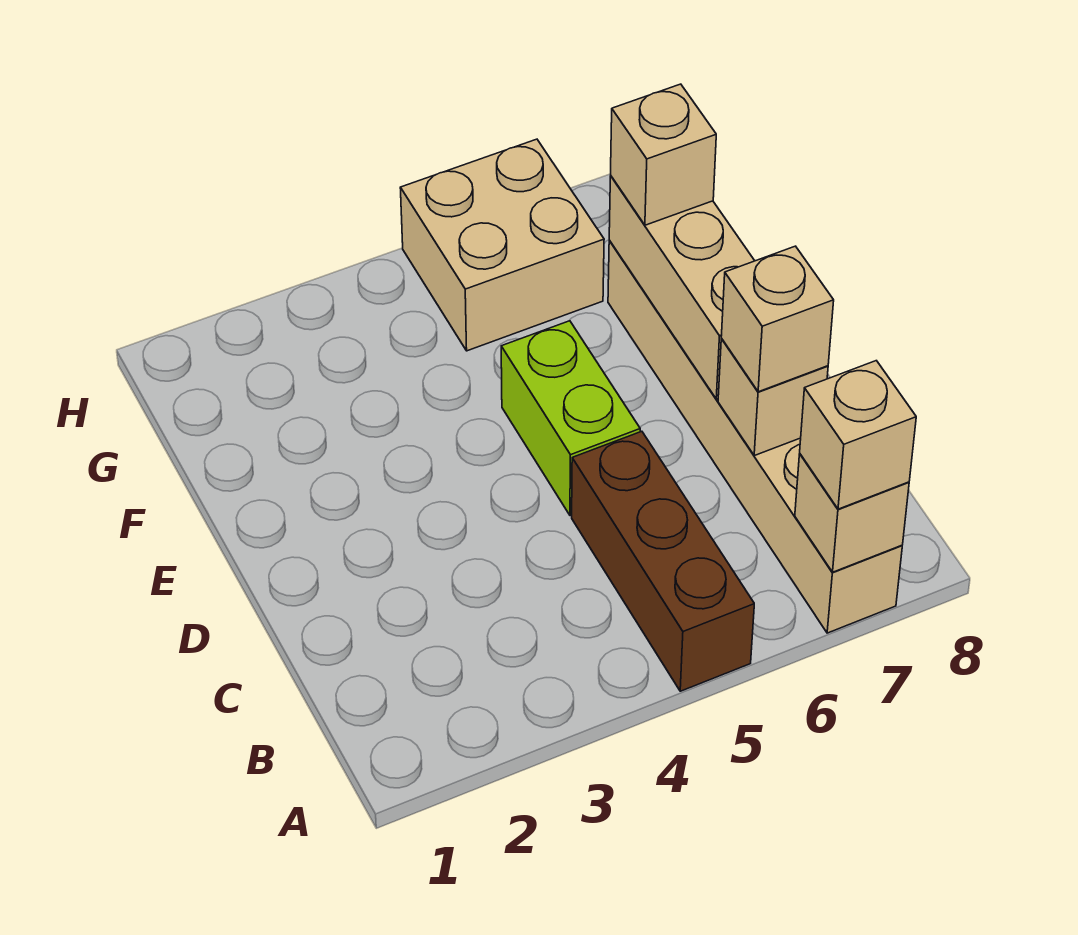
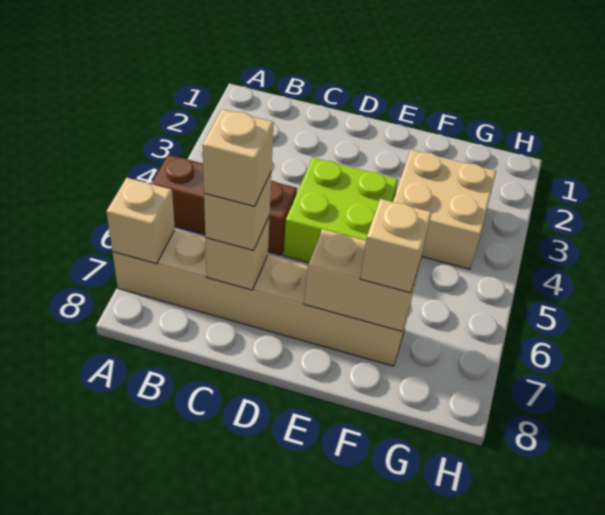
tan 1x1 brick [800,361,916,509] -> tan 1x1 brick moved to [202,109,274,206]
lime 1x2 brick [501,321,640,515] -> lime 2x2 brick [284,158,398,263]
tan 1x3 brick [609,176,755,399] -> tan 1x2 brick [304,229,421,331]
tan 2x2 brick [400,139,604,351] -> tan 2x2 brick moved to [393,150,496,269]

